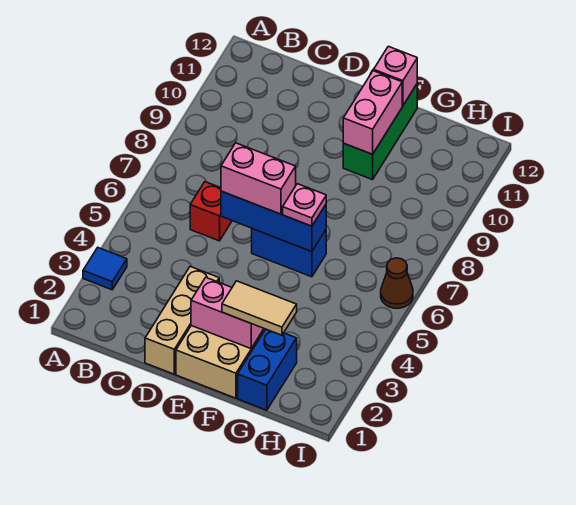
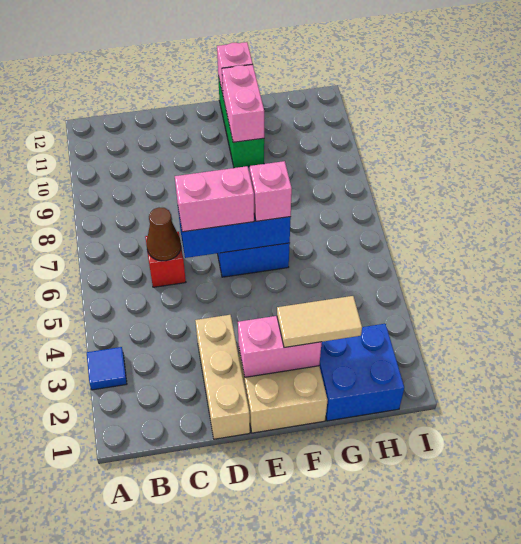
pink 1x1 plate [283,184,326,226] -> pink 1x1 brick [250,161,292,221]
blue 1x2 brick [238,329,297,410] -> blue 2x2 brick [319,324,404,421]
brown 1x1 cone [381,258,413,308] -> brown 1x1 cone moved to [147,207,181,261]

